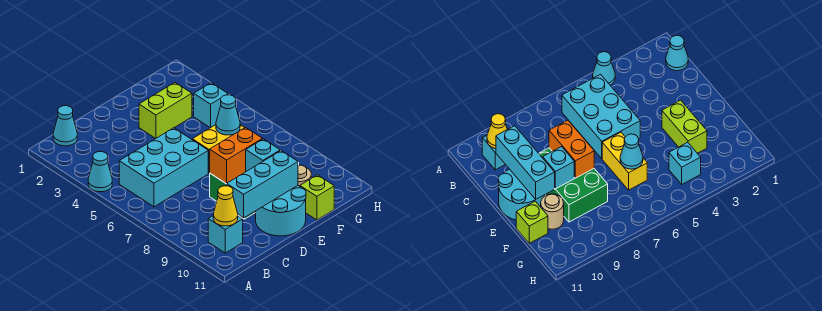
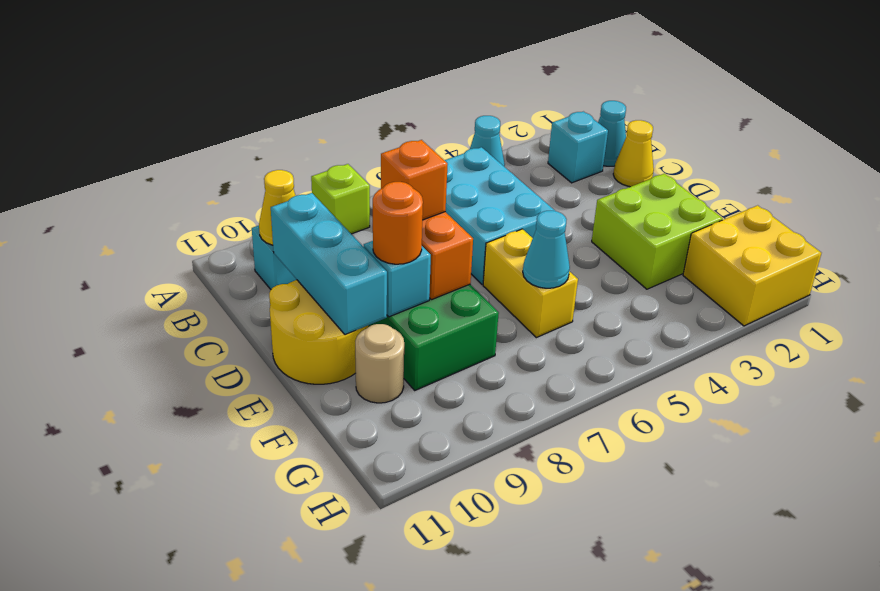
none -> yellow 1x1 cone [613,120,654,187]
none -> orange 1x1 brick [381,140,448,220]
cyan 2x2 round brick [256,186,306,236] -> yellow 2x2 round brick [269,280,368,384]
lime 1x2 brick [139,83,192,139] -> lime 2x2 brick [592,174,722,289]
none -> orange 1x1 round brick [373,182,423,264]
lime 1x1 brick [300,175,334,220] -> lime 1x1 brick moved to [311,164,370,234]
none -> yellow 2x2 brick [683,205,821,326]
cyan 1x1 brick [194,83,228,128] -> cyan 1x1 brick moved to [548,112,608,183]

